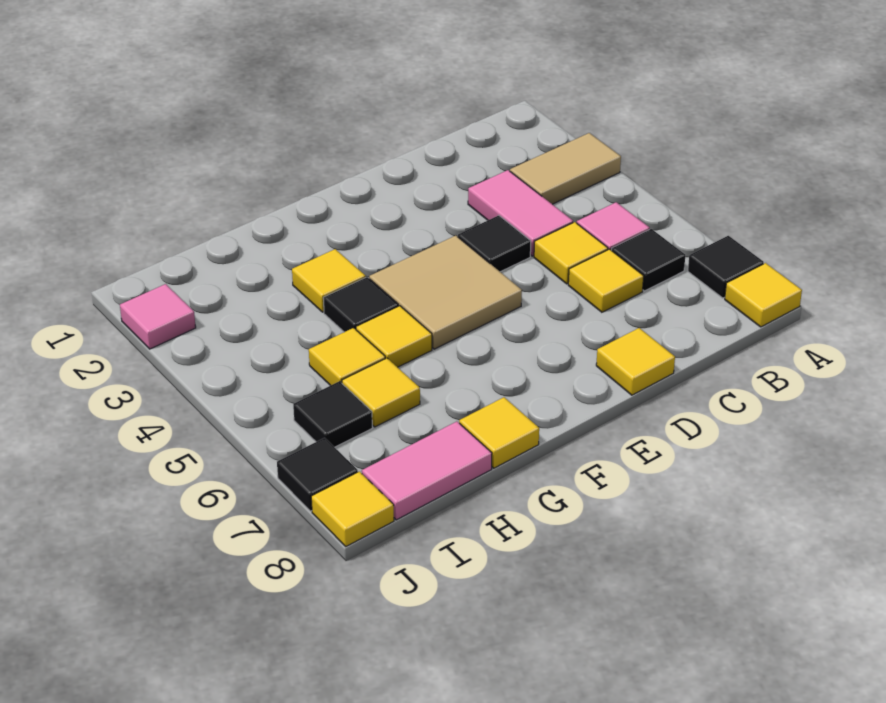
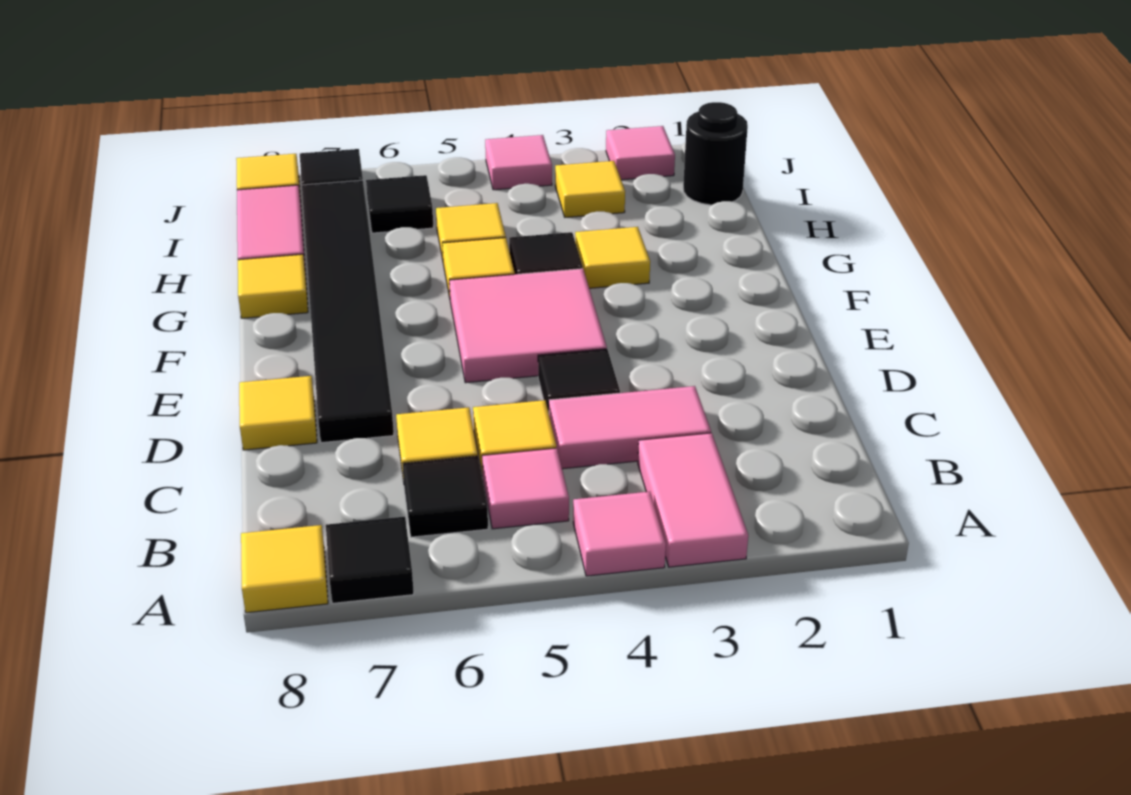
tan 1x2 tile [510,133,621,204] -> pink 1x2 tile [638,433,748,567]
none -> pink 1x1 tile [573,492,666,576]
none -> black 1x6 tile [302,180,394,443]
tan 2x2 tile [369,236,522,349] -> pink 2x2 tile [449,269,607,383]
yellow 1x1 tile [342,358,420,427] -> yellow 1x1 tile moved to [555,161,625,217]
none -> black 1x1 round brick [683,102,748,205]
none -> pink 1x1 tile [485,135,552,190]

